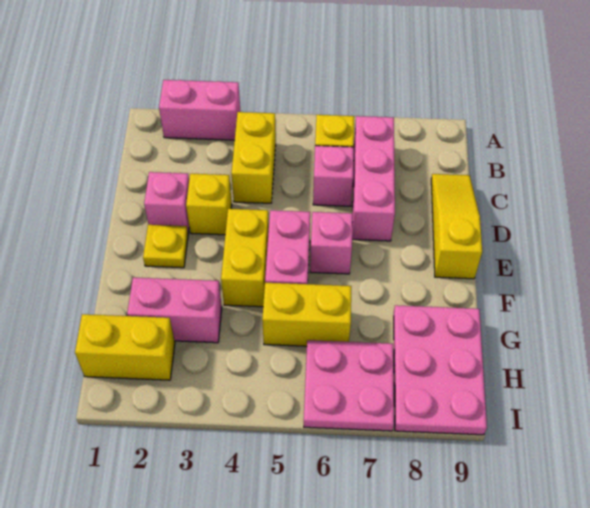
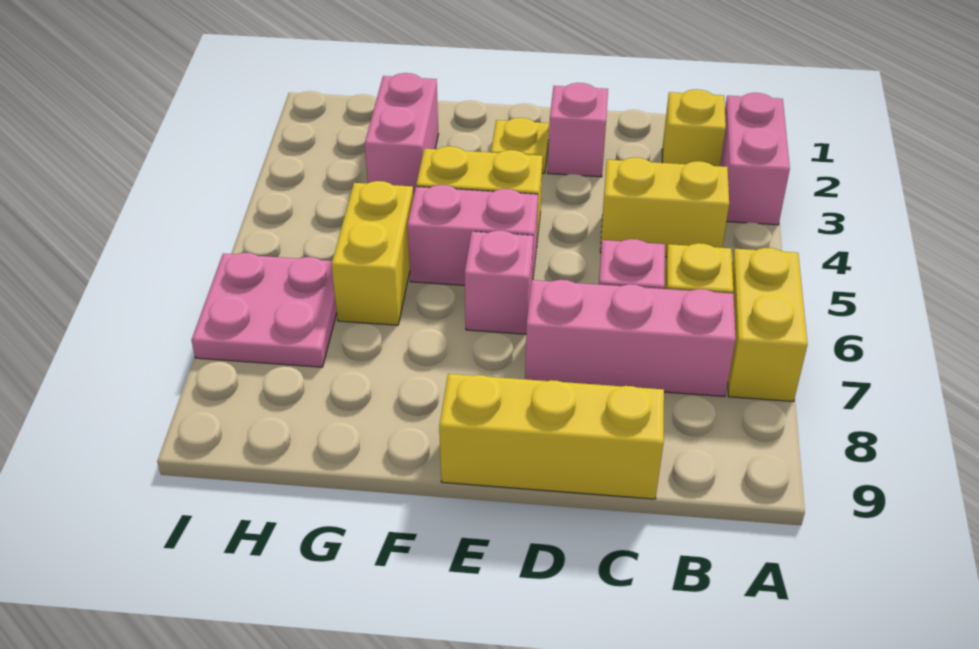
yellow 1x3 slope [431,174,482,279] -> yellow 1x3 brick [439,374,664,499]
yellow 1x1 brick [186,174,232,235] -> yellow 1x1 brick moved to [662,89,726,166]
pink 2x3 plate [394,305,487,435] -> none
yellow 1x2 brick [75,314,175,380] -> yellow 1x2 brick moved to [728,248,807,402]

